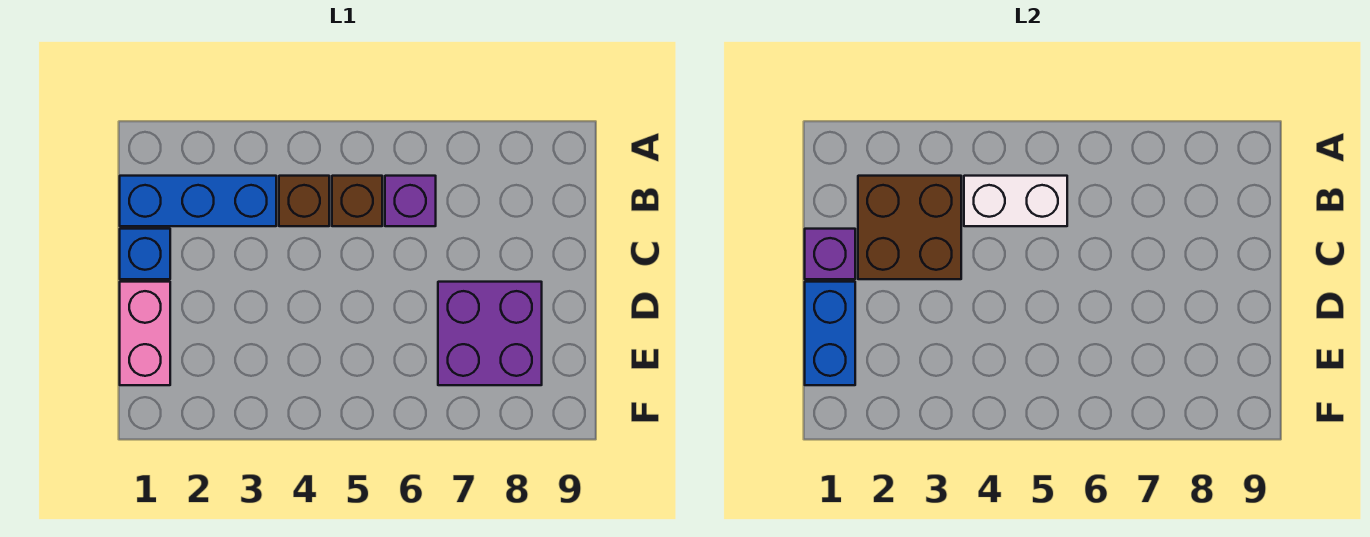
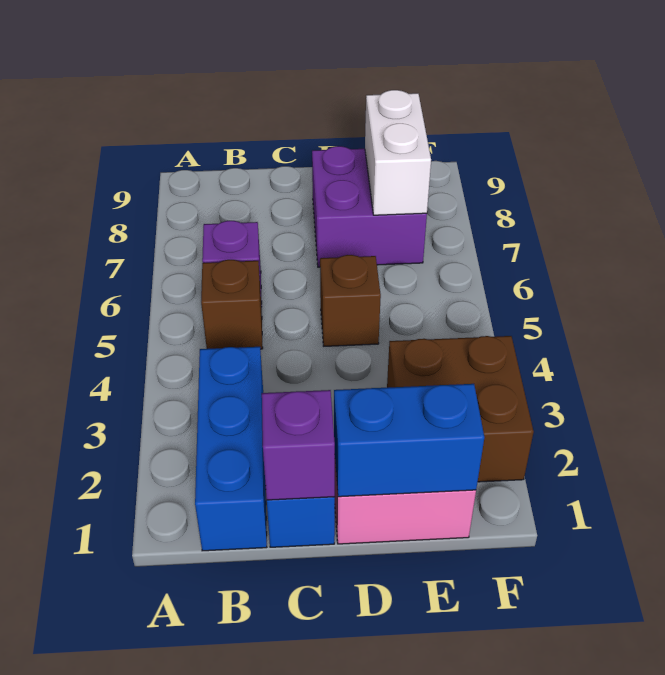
brown 2x2 brick [858,176,961,279] -> brown 2x2 brick moved to [387,336,534,482]
brown 1x1 brick [279,176,329,226] -> brown 1x1 brick moved to [320,255,381,346]
white 1x2 brick [964,176,1067,226] -> white 1x2 brick moved to [365,90,431,215]

